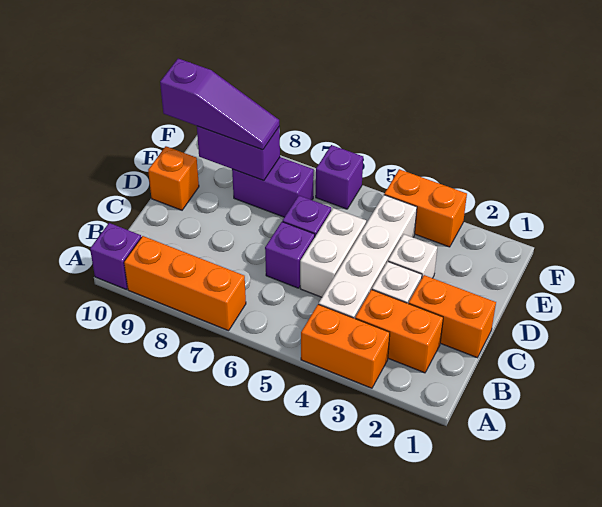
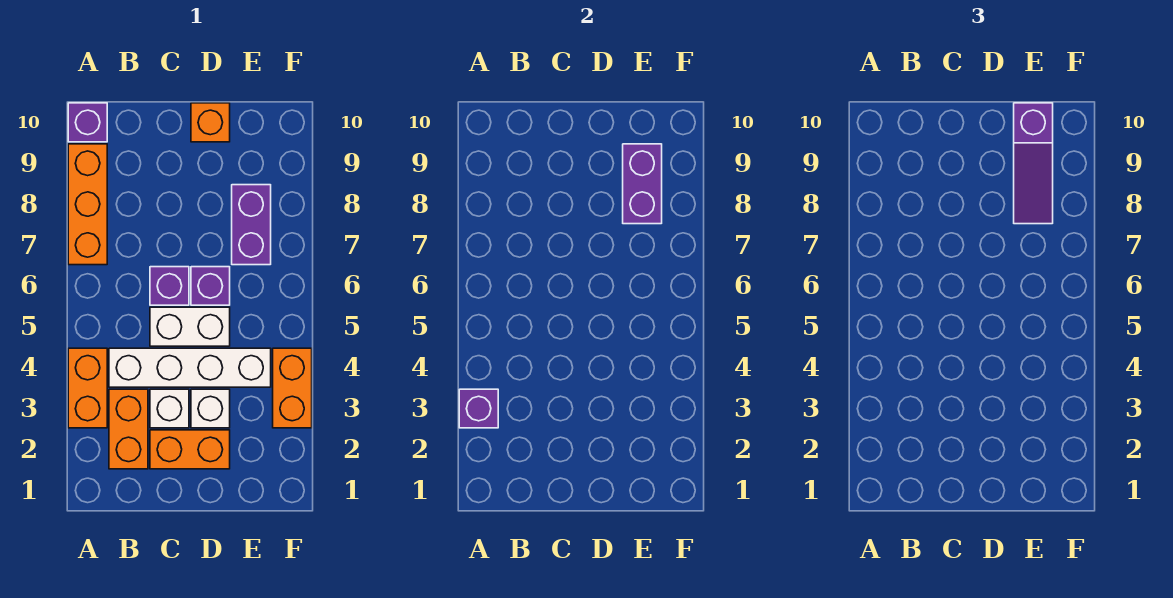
orange 1x2 brick [409,275,496,358] -> orange 1x2 brick turned to [150,430,230,469]
purple 1x1 brick [316,145,363,209] -> purple 1x1 brick moved to [459,389,498,428]

